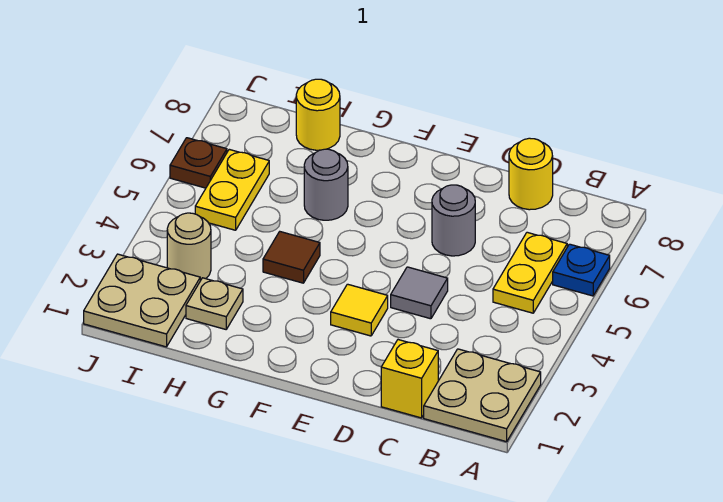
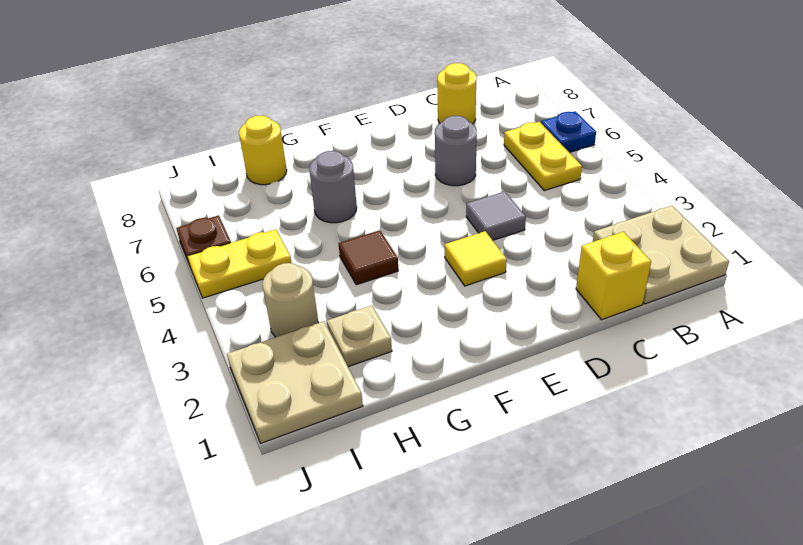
yellow 1x2 plate [195,149,269,230] -> yellow 1x2 plate turned to [188,230,291,298]

